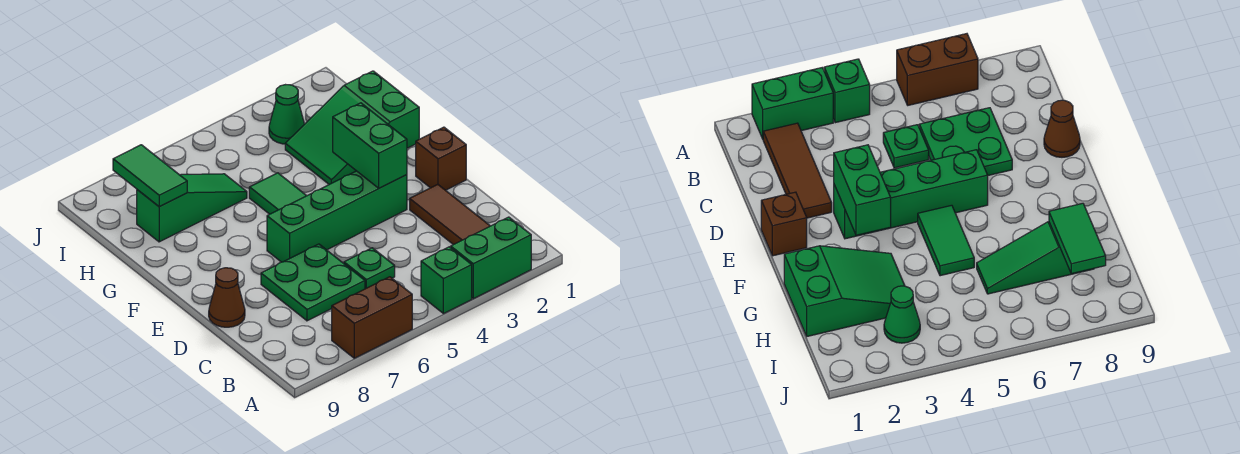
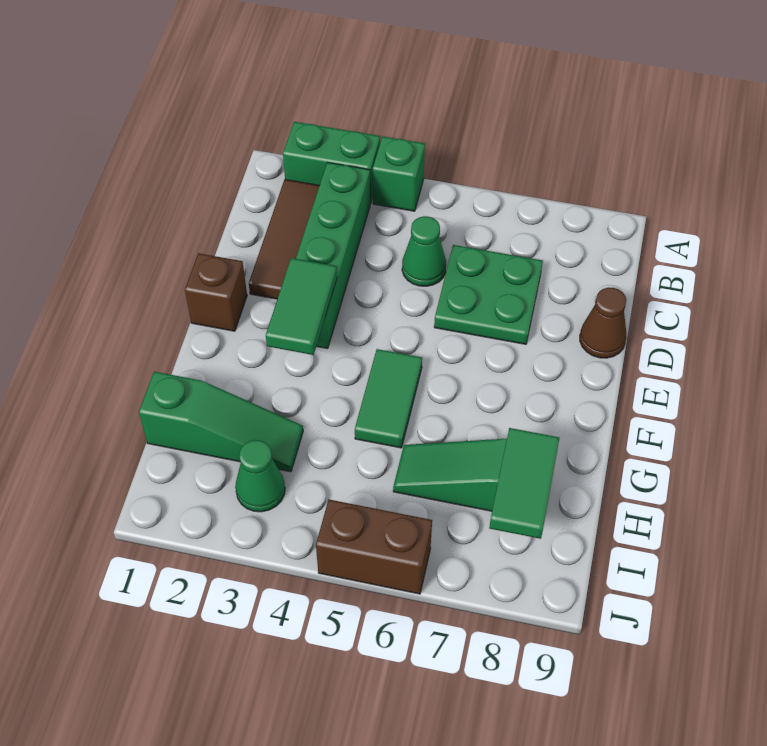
brown 1x2 brick [332,277,412,358] -> brown 1x2 brick moved to [316,500,432,594]
green 1x1 plate [344,248,395,289] -> green 1x1 cone [402,216,446,286]
green 1x4 brick [267,171,407,262] -> green 1x4 brick turned to [296,162,370,349]
green 1x2 brick [333,103,407,188] -> green 1x2 tile [266,258,337,355]
green 2x3 slope [285,71,419,184] -> green 1x3 slope [139,372,303,472]

